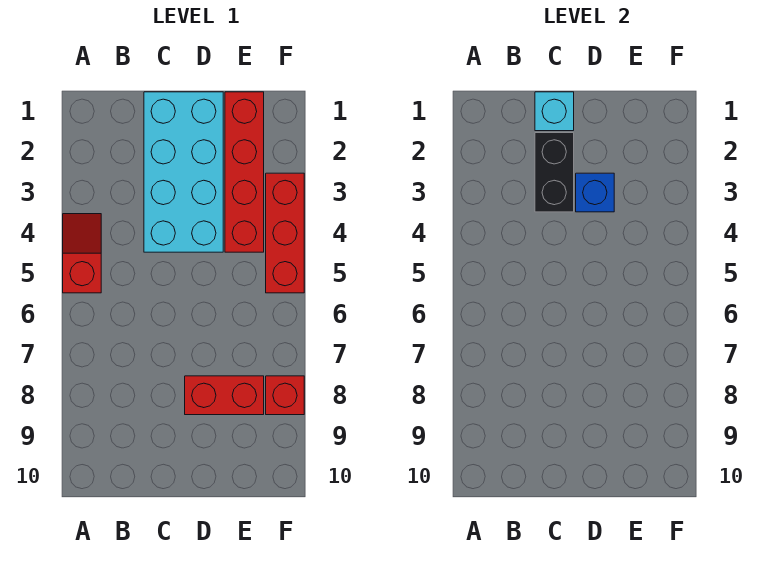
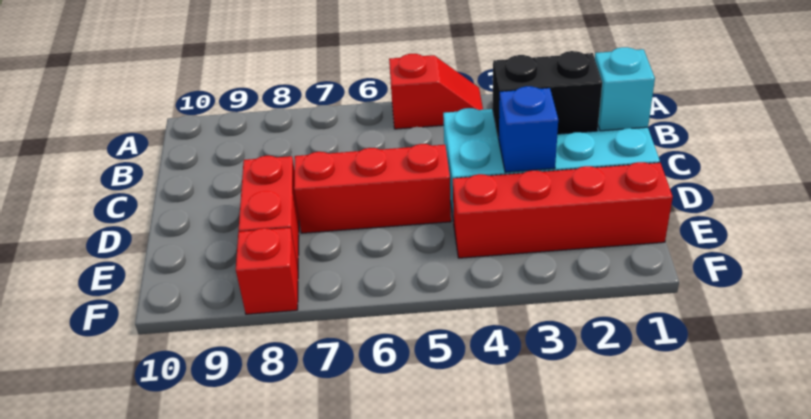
red 1x3 brick [266,173,304,293] -> red 1x3 brick moved to [294,144,451,233]

